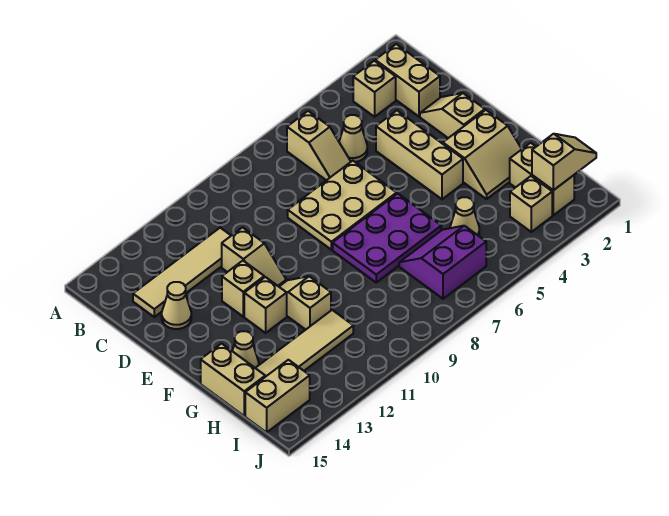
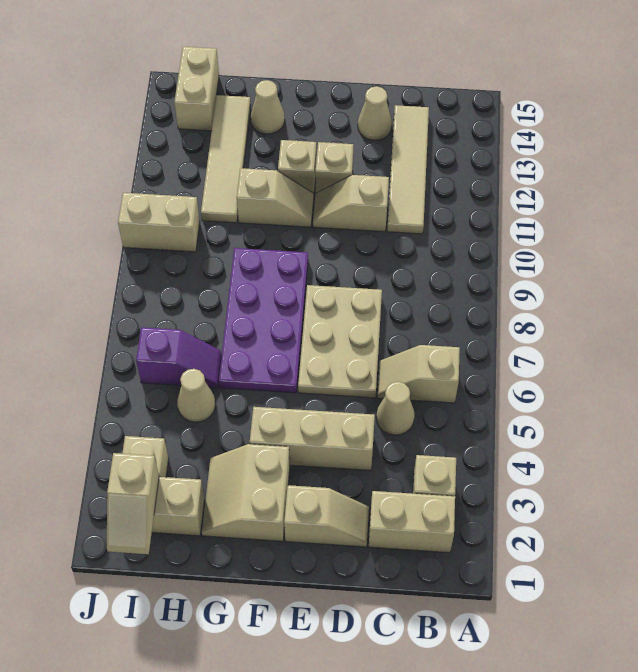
purple 2x3 plate [333,193,441,282] -> purple 2x4 plate [219,248,308,393]
tan 1x2 brick [201,344,265,416] -> tan 1x2 brick moved to [118,193,200,252]
purple 2x2 slope [399,226,486,299] -> purple 1x2 slope [136,327,222,388]

